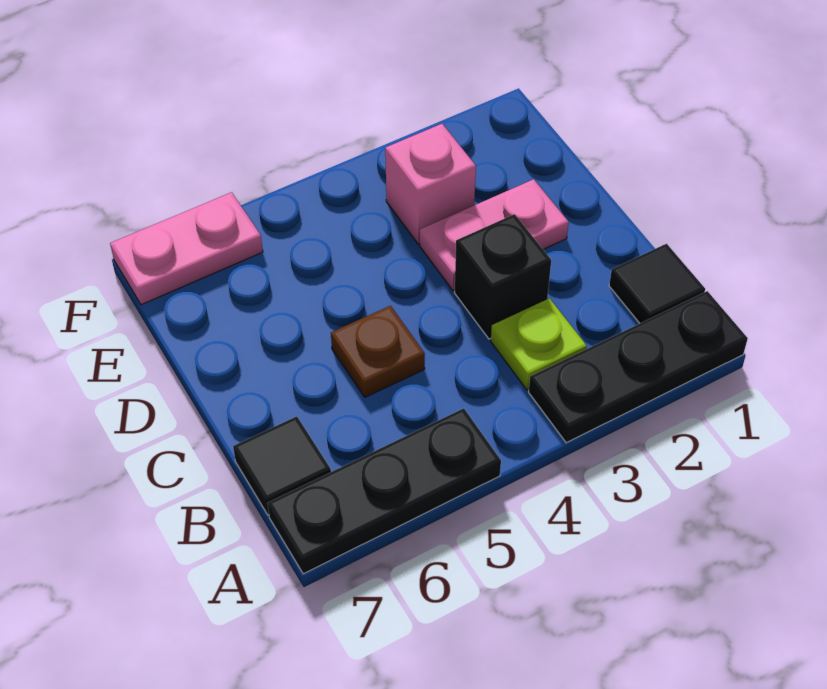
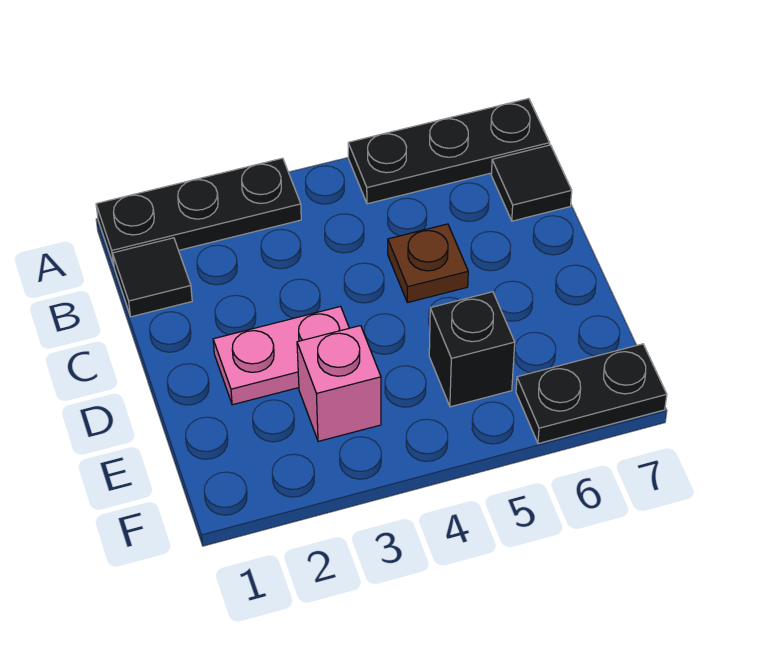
lime 1x1 plate [491,298,587,390] -> none
black 1x1 brick [454,214,551,339] -> black 1x1 brick moved to [429,292,515,407]
pink 1x2 plate [110,192,263,305] -> black 1x2 plate [516,344,667,444]

